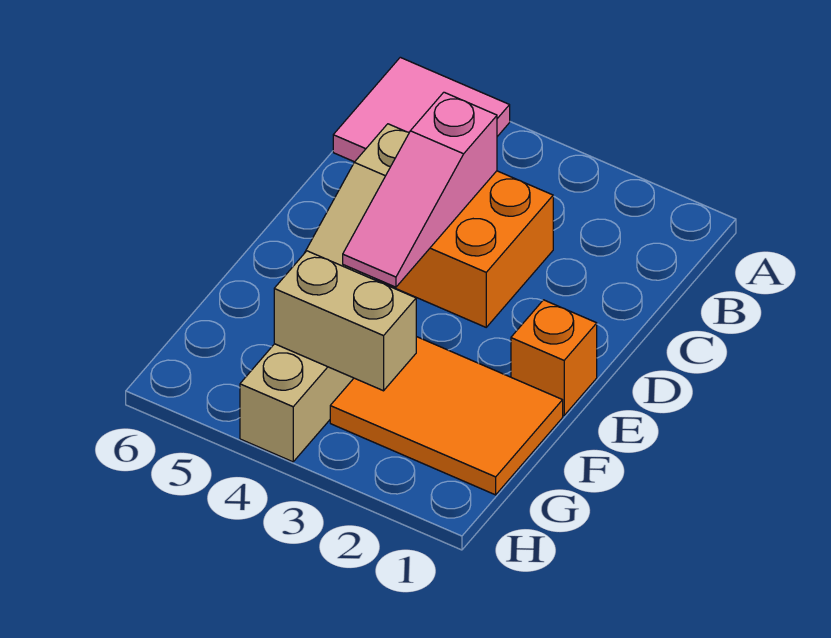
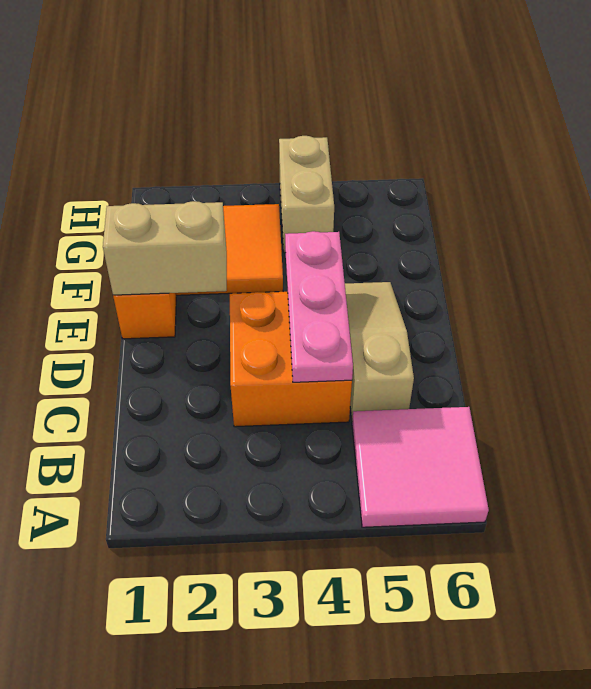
pink 1x3 slope [343,92,497,287] -> pink 1x3 plate [285,231,353,382]
tan 1x2 brick [274,251,416,391] -> tan 1x2 brick moved to [103,201,227,295]

